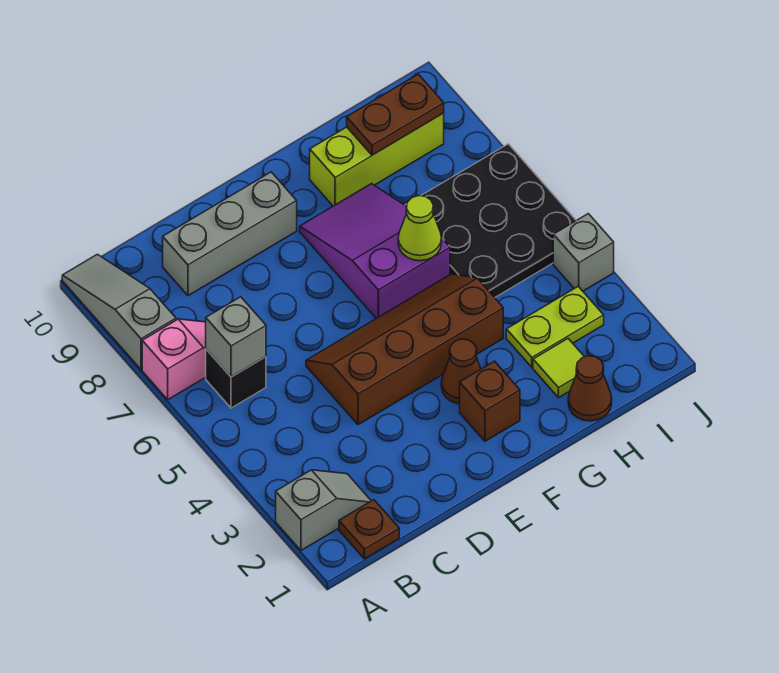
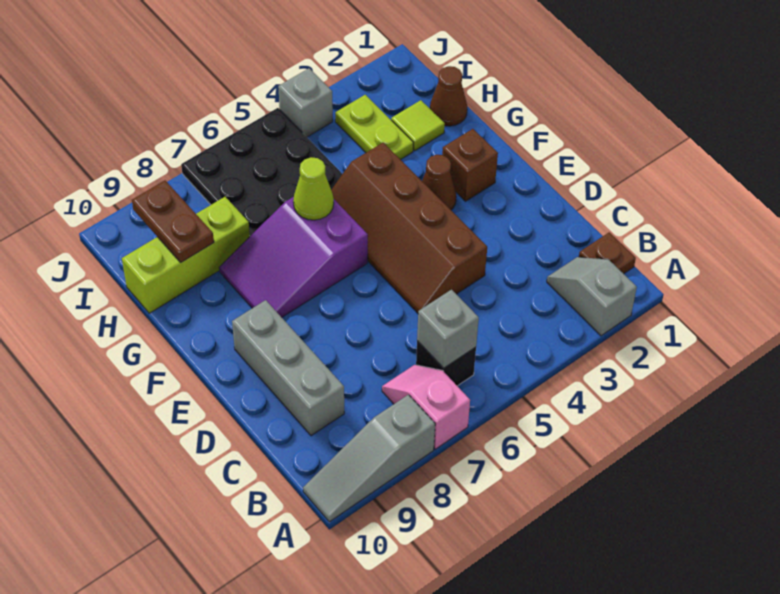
lime 1x3 brick [310,113,444,206] -> lime 1x3 brick turned to [122,197,250,313]

